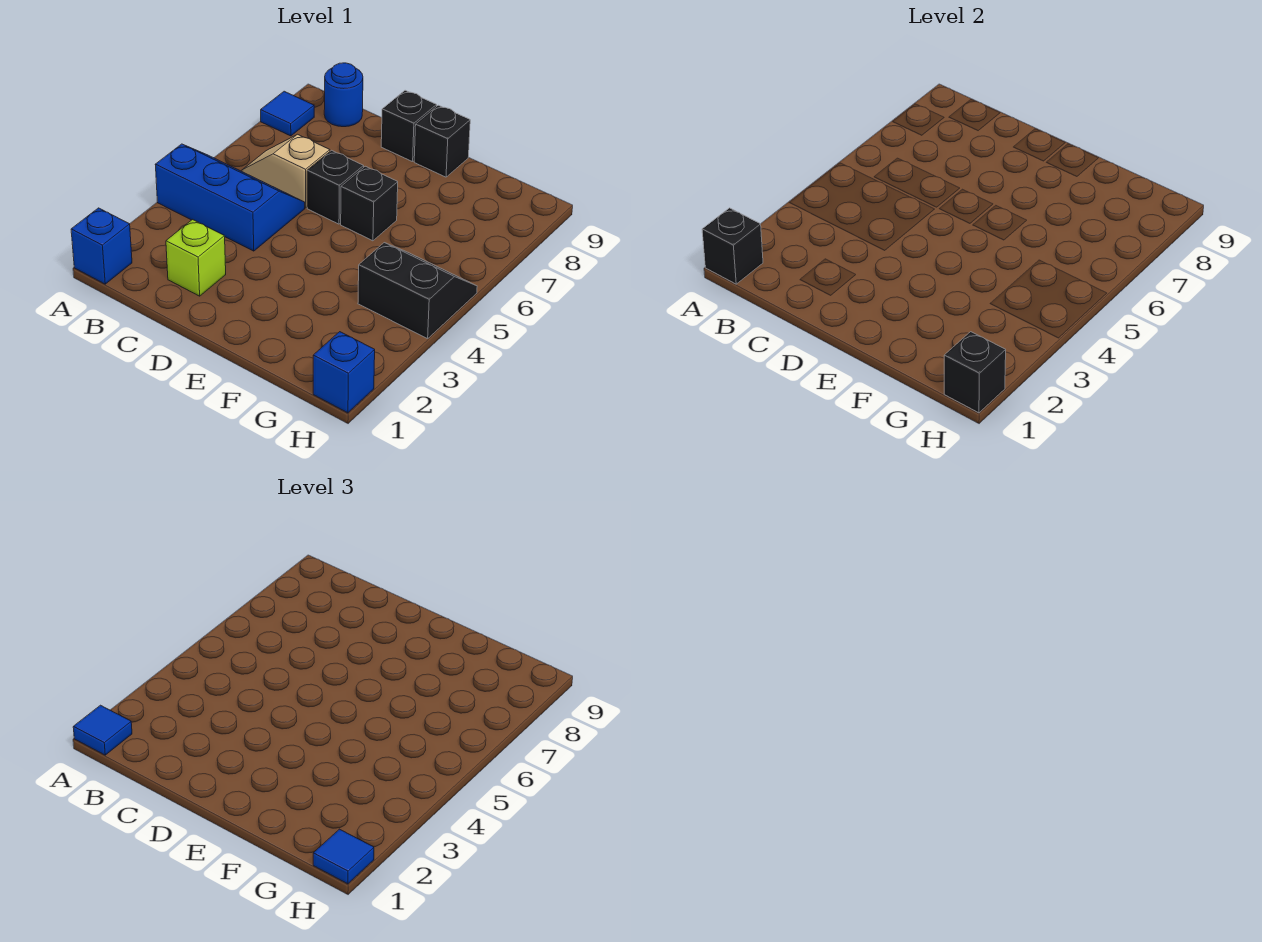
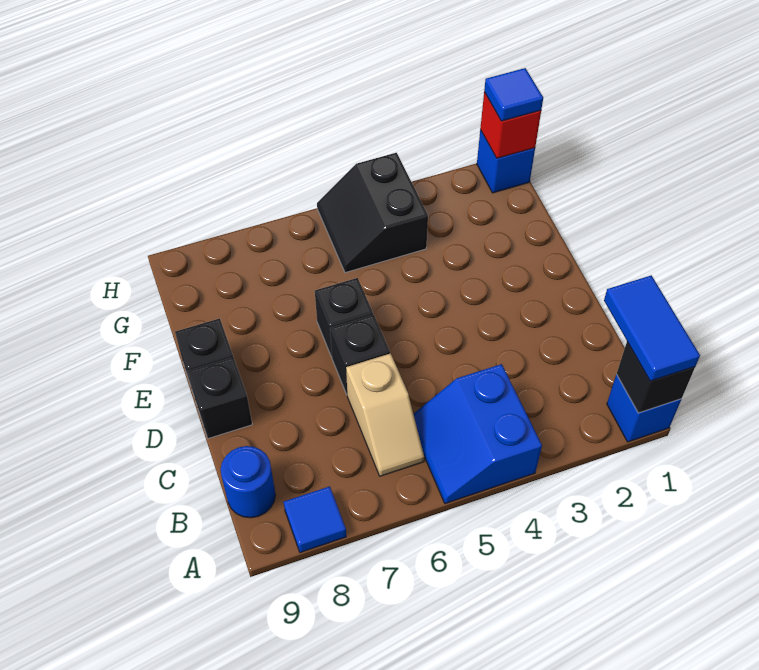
blue 1x1 tile [73,705,132,755] -> blue 1x2 tile [604,275,700,381]
blue 2x3 slope [155,144,305,251] -> blue 2x2 slope [414,364,542,504]
lime 1x1 brick [166,220,226,296] -> none
black 1x1 brick [944,332,1006,413] -> red 1x1 brick [480,92,541,158]

